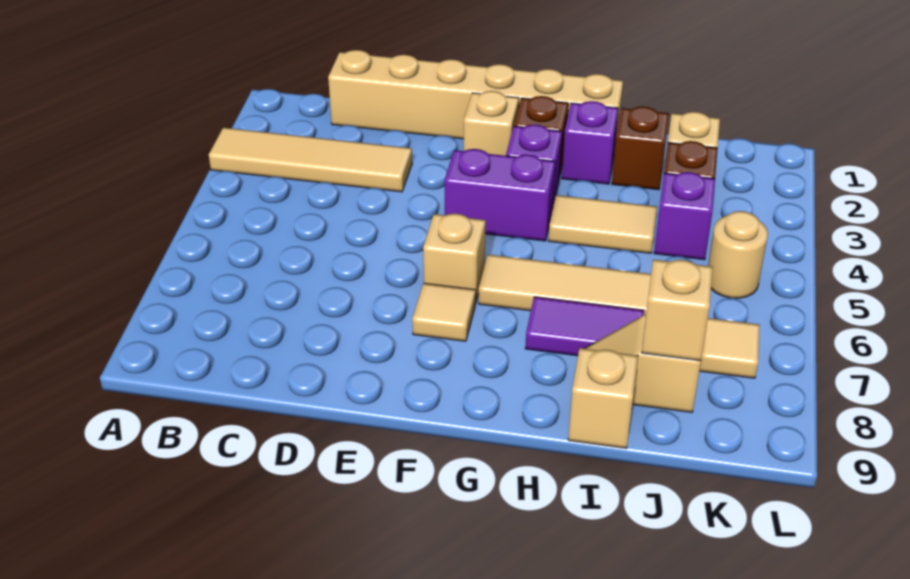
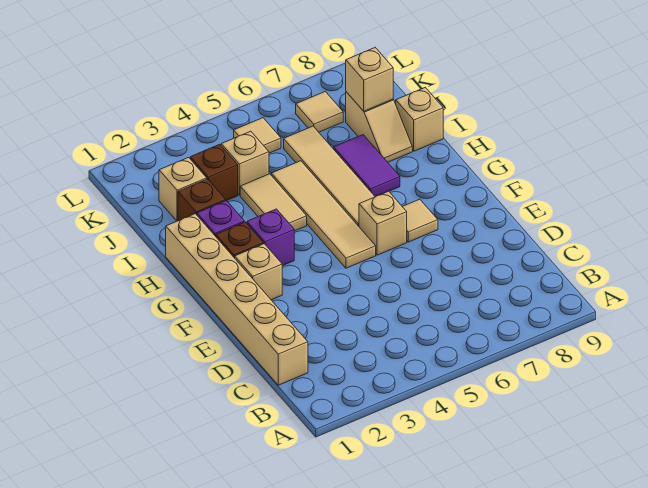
tan 1x4 tile [209,128,412,192] -> tan 1x4 tile moved to [271,161,376,268]
purple 1x2 brick [445,149,555,241] -> none
purple 1x1 brick [654,172,715,260] -> tan 1x1 brick [221,131,269,195]
tan 1x1 round brick [708,211,768,298] -> tan 1x1 tile [234,118,281,153]

